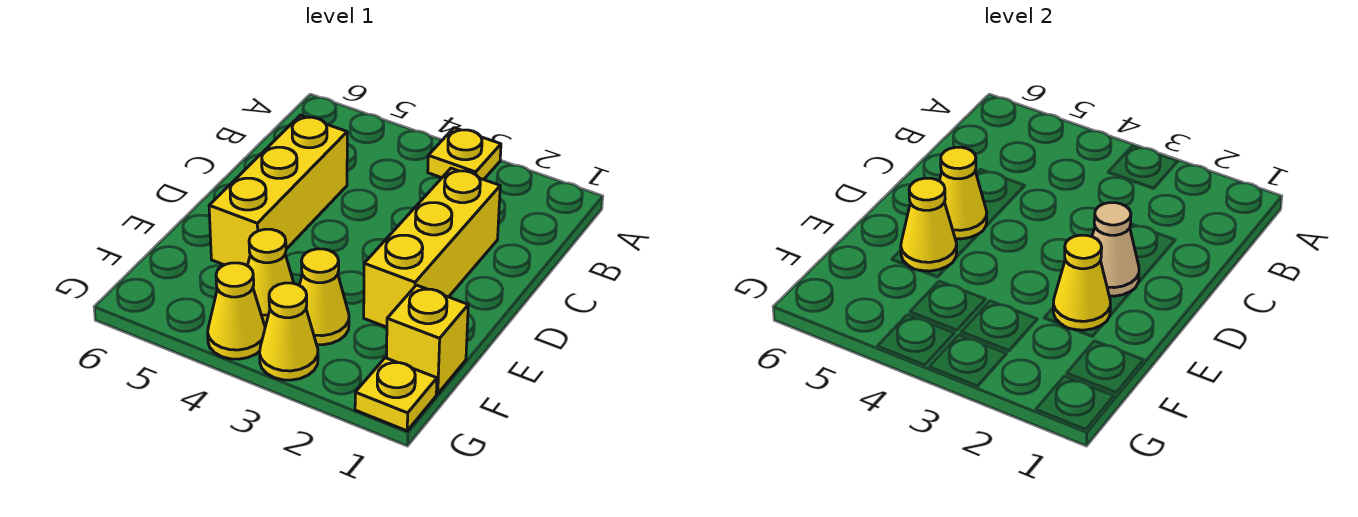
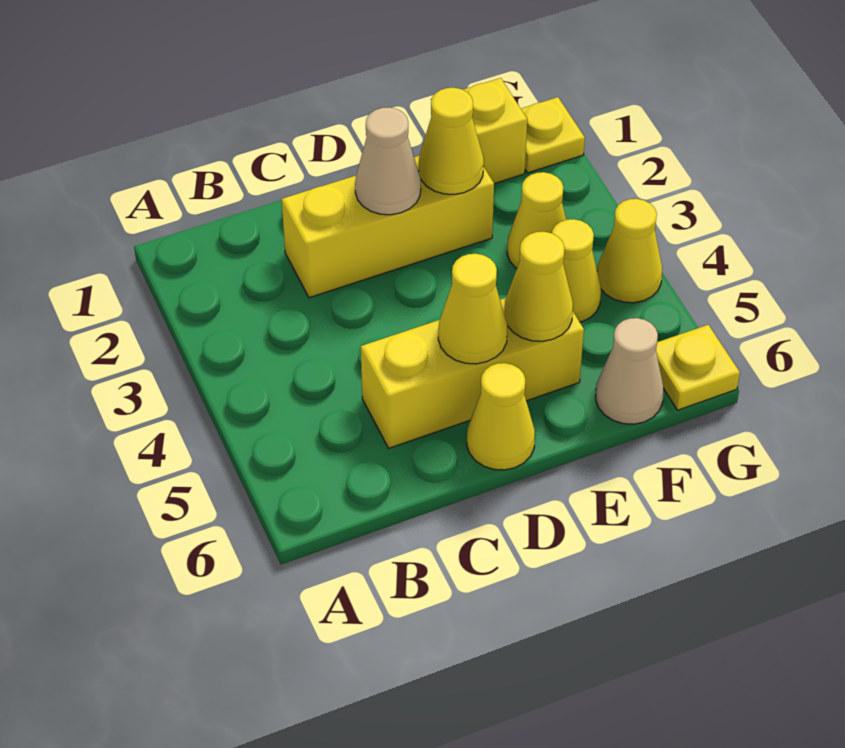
yellow 1x1 plate [428,128,501,180] -> yellow 1x1 plate moved to [656,325,740,410]
none -> tan 1x1 cone [596,318,663,424]
yellow 1x1 cone [260,283,318,380] -> yellow 1x1 cone moved to [467,363,535,470]

